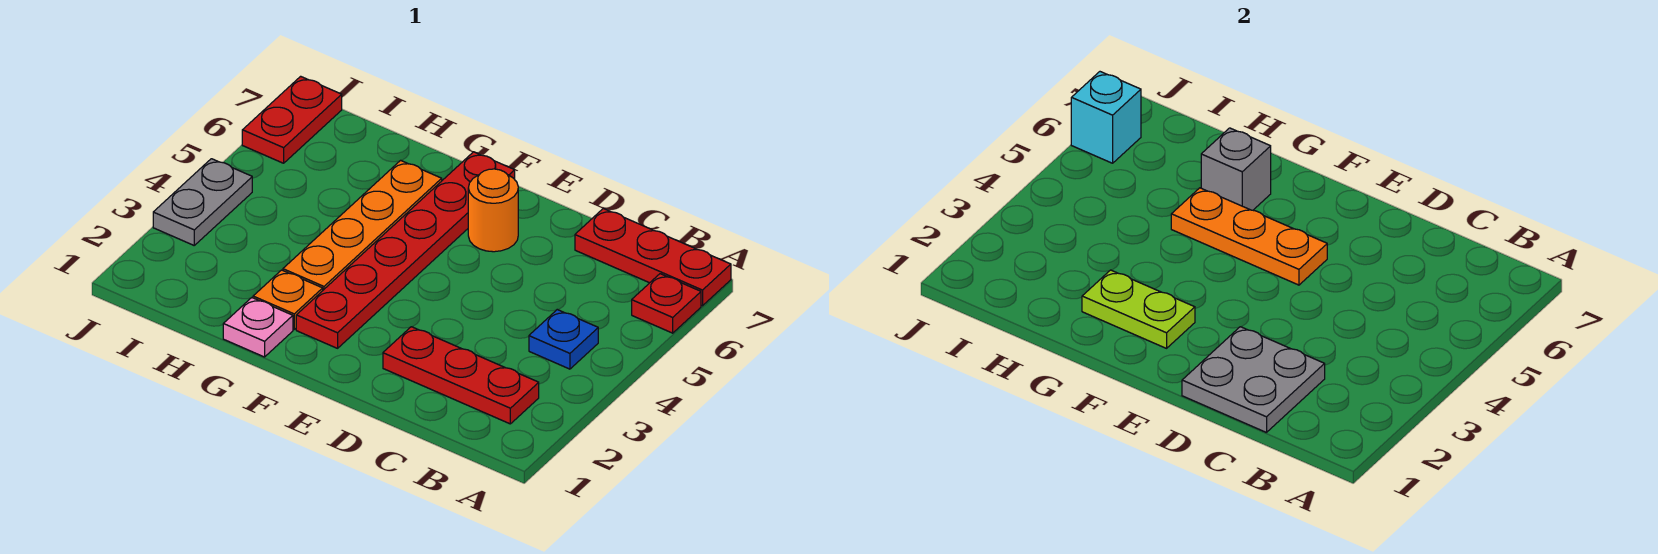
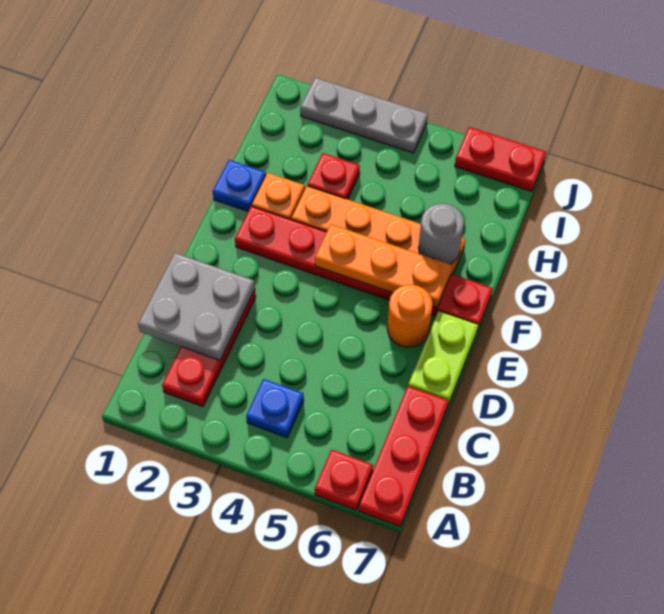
orange 1x3 plate [1171,188,1327,285] -> orange 1x3 plate turned to [315,224,452,308]
lime 1x2 plate [1082,270,1195,348] -> lime 1x2 plate moved to [408,311,478,405]
pink 1x1 plate [223,298,293,357] -> blue 1x1 plate [213,160,266,211]
grey 1x1 brick [1201,128,1271,210] -> grey 1x1 round brick [418,203,464,264]
none -> red 1x1 plate [308,153,360,199]
grey 1x2 plate [153,159,252,245] -> grey 1x3 plate [300,78,428,153]
cyan 1x1 brick [1071,72,1141,163] -> none

